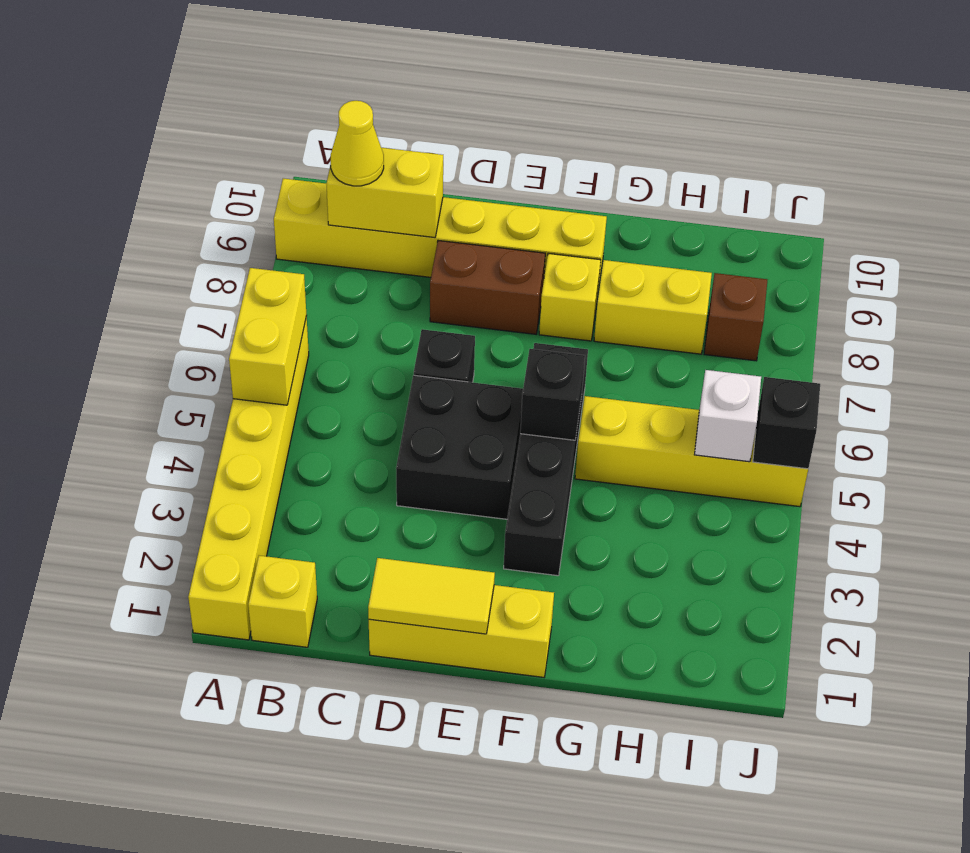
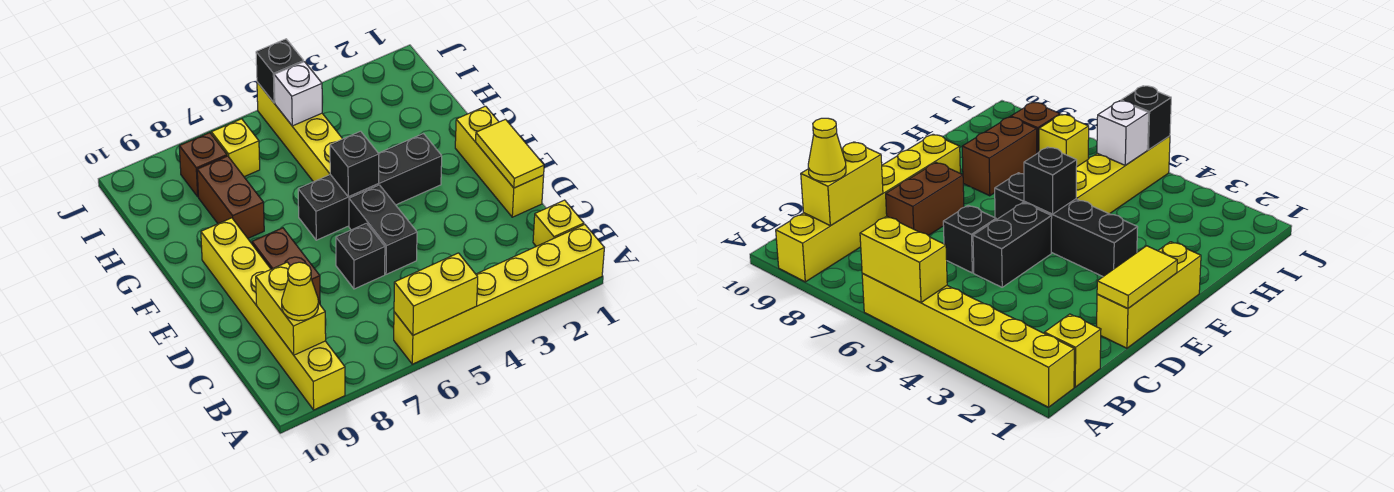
black 2x2 brick [396,375,523,519] -> black 1x2 brick [349,185,417,274]
yellow 1x1 brick [539,253,601,341] -> yellow 1x1 brick moved to [211,119,260,177]
yellow 1x2 brick [594,260,712,354] -> brown 1x2 brick [197,156,264,238]

